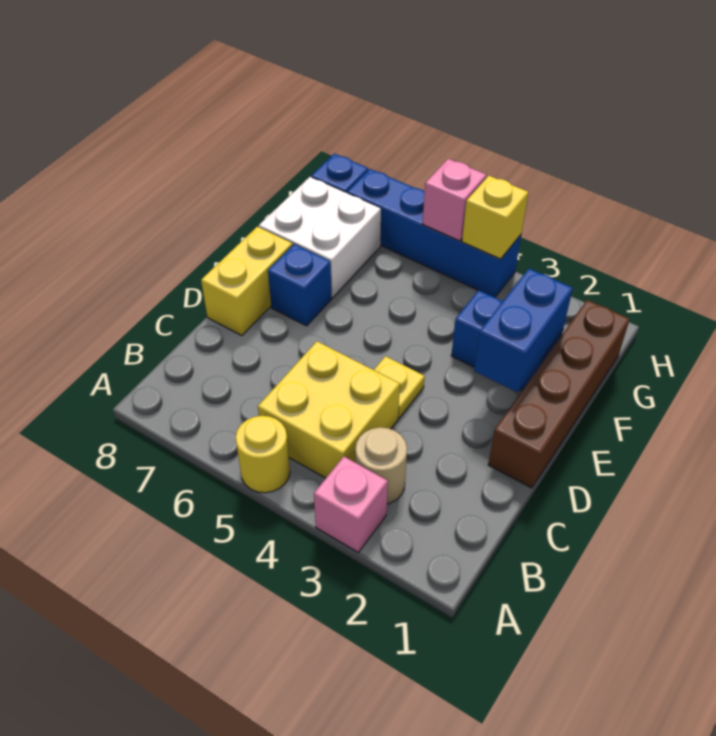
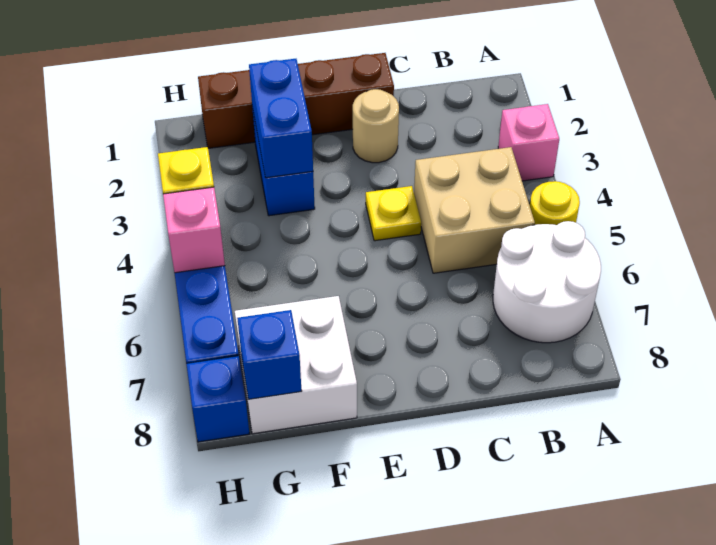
none -> white 2x2 round brick [493,221,601,343]
tan 1x1 round brick [355,427,407,504] -> tan 1x1 round brick moved to [353,89,399,163]
yellow 2x2 brick [258,341,400,478] -> tan 2x2 brick [414,147,535,273]
yellow 1x2 brick [201,227,293,336] -> none
blue 1x2 brick [474,269,573,392] -> blue 1x2 brick turned to [249,59,313,178]
blue 1x1 brick [268,244,332,326] -> blue 1x1 brick moved to [237,310,302,399]

